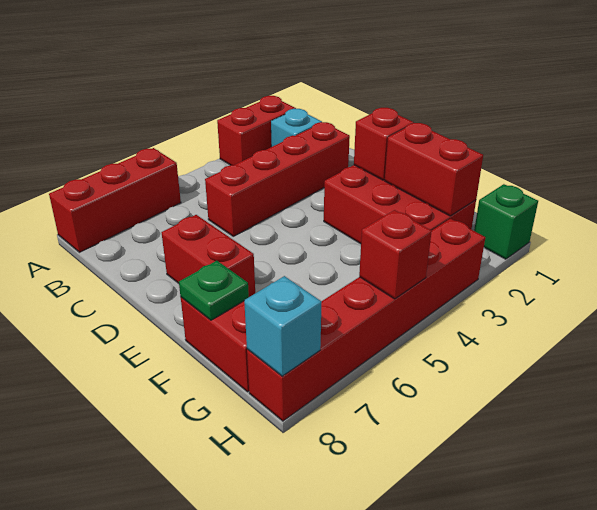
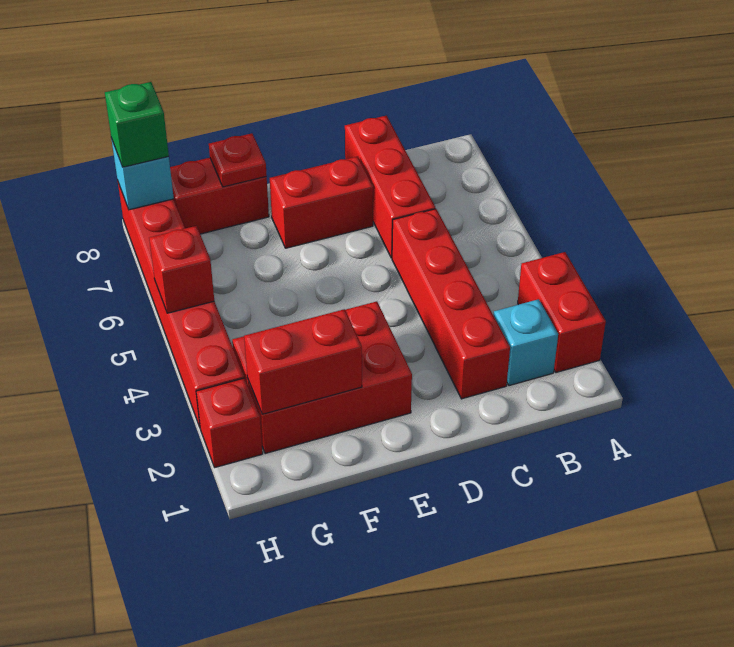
red 1x3 brick [49,148,181,252] -> red 1x3 brick moved to [345,116,435,258]
red 1x1 brick [354,108,414,180] -> red 1x1 brick moved to [196,378,263,467]
green 1x1 plate [179,261,249,320] -> red 1x1 plate [209,133,267,187]
green 1x1 brick [474,184,538,259] -> green 1x1 brick moved to [105,82,169,167]

